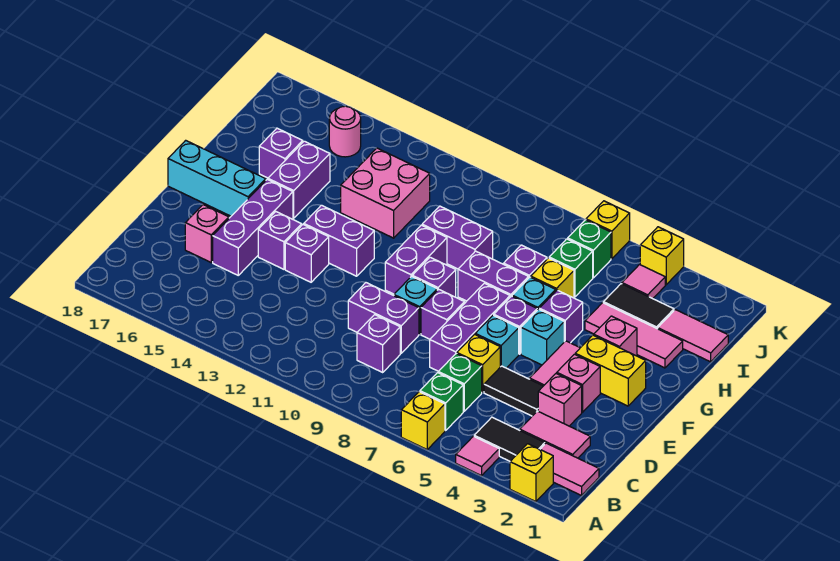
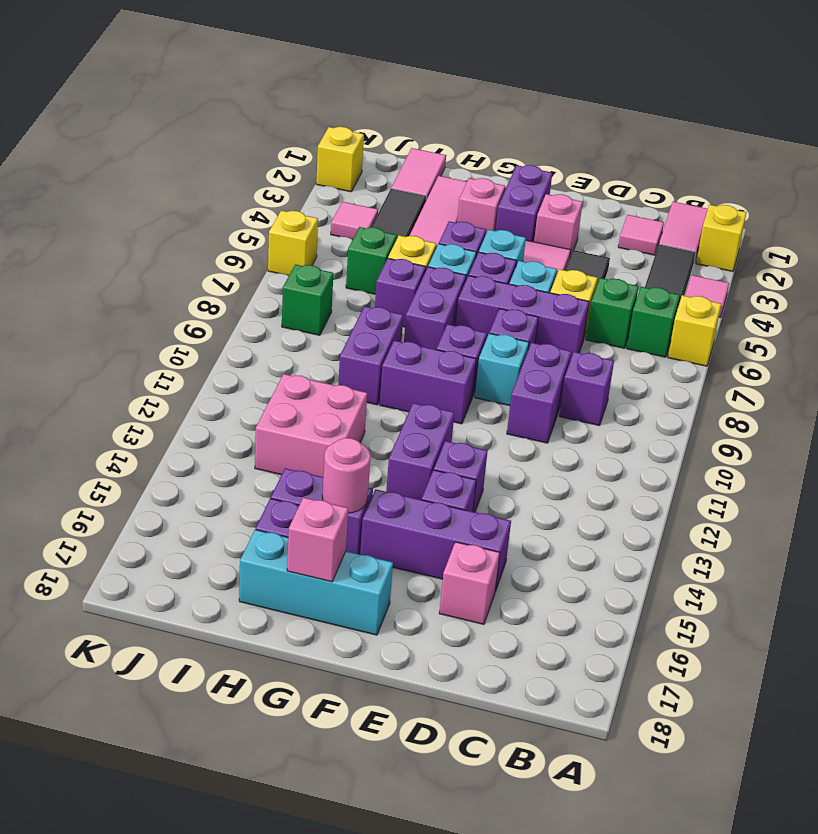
pink 1x2 tile [520,411,590,458] -> pink 1x1 tile [618,215,664,255]
pink 1x1 brick [538,373,582,426] -> pink 1x1 brick moved to [287,497,348,582]
yellow 1x2 brick [575,335,646,406] -> purple 1x2 brick [496,165,552,242]
cyan 1x3 brick [168,140,266,216] -> cyan 1x3 brick turned to [239,530,393,635]
green 1x1 brick [568,220,611,278] -> green 1x1 brick moved to [282,264,333,335]
pink 1x1 round brick [329,106,361,157] -> pink 1x1 round brick moved to [322,438,371,513]
yellow 1x1 brick [640,227,684,285] -> yellow 1x1 brick moved to [316,127,364,192]

